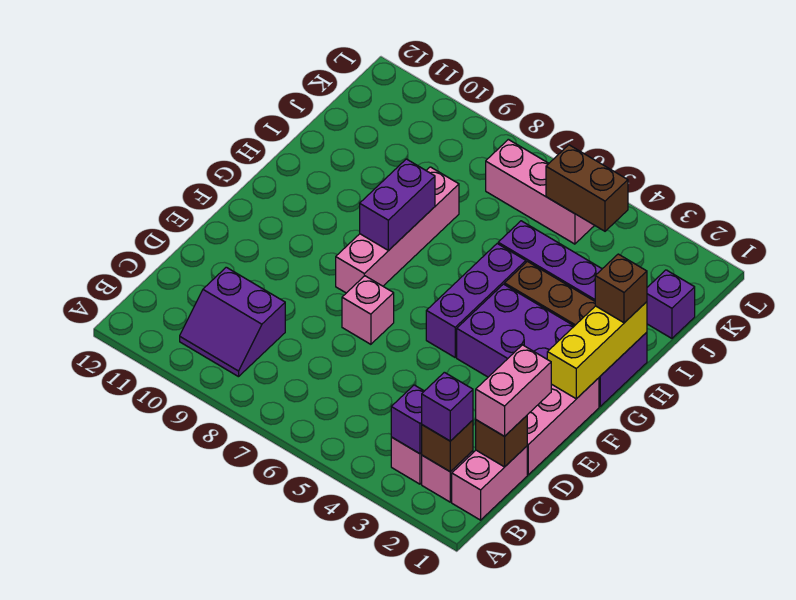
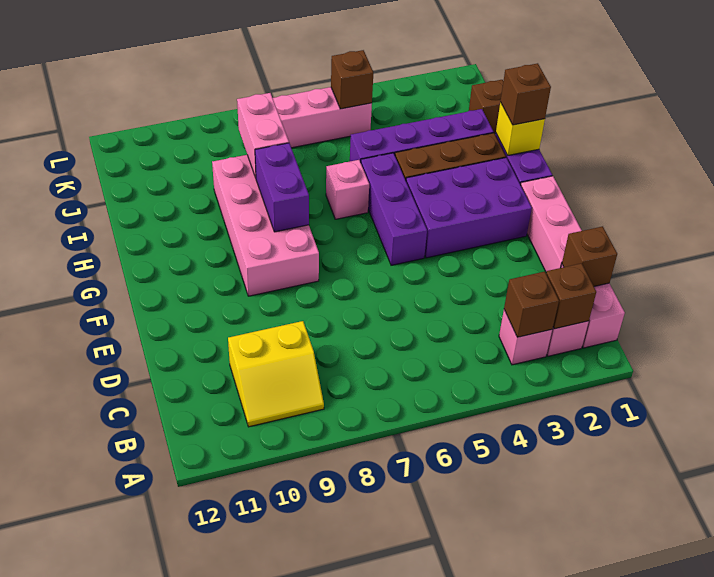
purple 1x1 brick [422,372,473,441] -> none
purple 1x1 brick [391,385,424,454] -> brown 1x1 brick [504,272,559,337]
purple 2x2 slope [180,267,285,377] -> yellow 2x2 slope [228,321,324,427]
pink 1x2 brick [476,345,551,436] -> pink 1x2 brick moved to [237,93,289,178]
pink 1x1 brick [342,276,394,344] -> pink 1x1 brick moved to [326,160,369,219]
yellow 1x3 brick [547,302,647,399] -> yellow 1x1 brick [496,102,545,155]
pink 1x4 brick [336,167,459,293] -> pink 2x4 brick [212,155,319,296]
purple 1x1 brick [647,270,695,338] -> brown 1x1 brick [469,80,503,133]
brown 1x2 brick [546,145,628,231] -> brown 1x1 brick [331,50,373,109]

